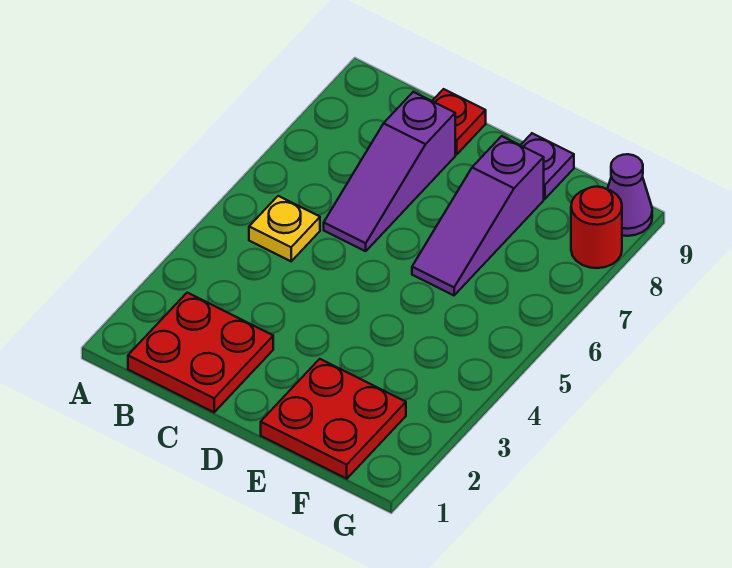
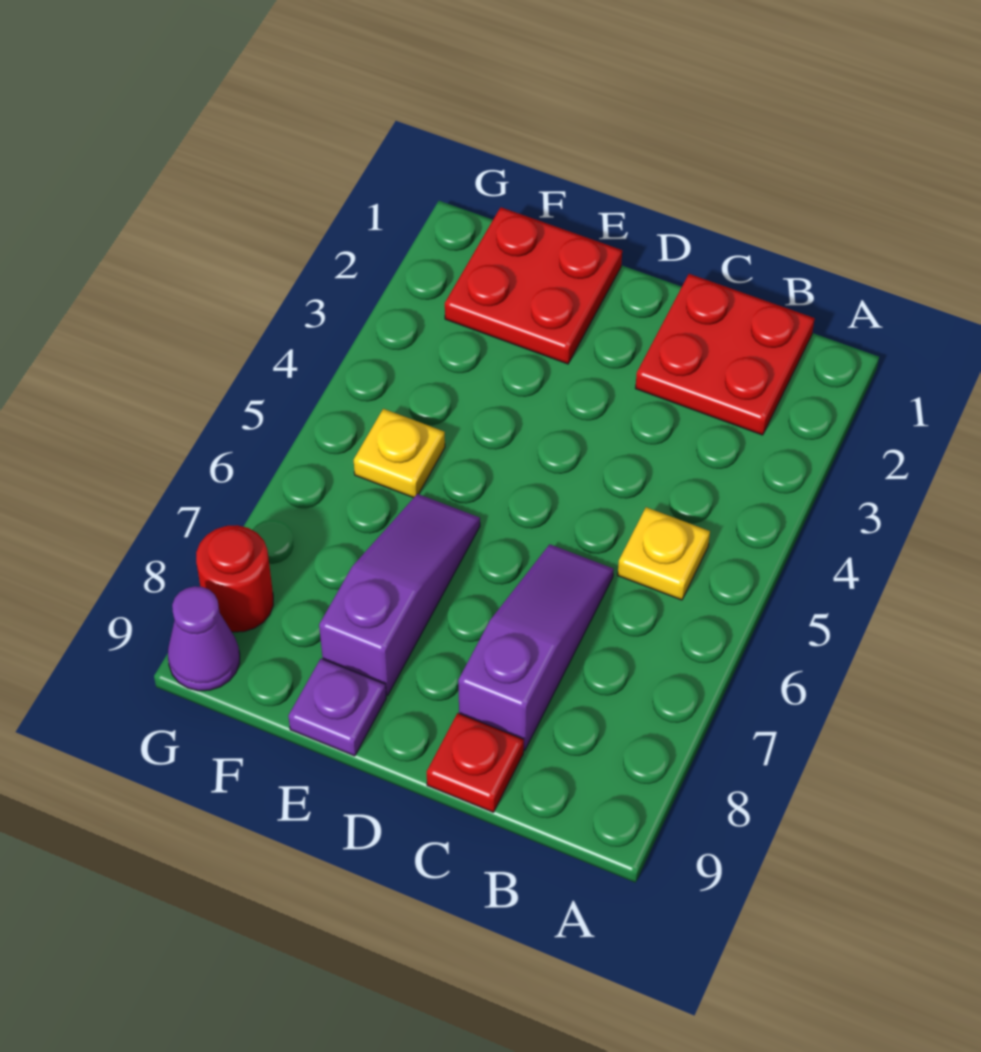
none -> yellow 1x1 plate [354,409,445,498]

